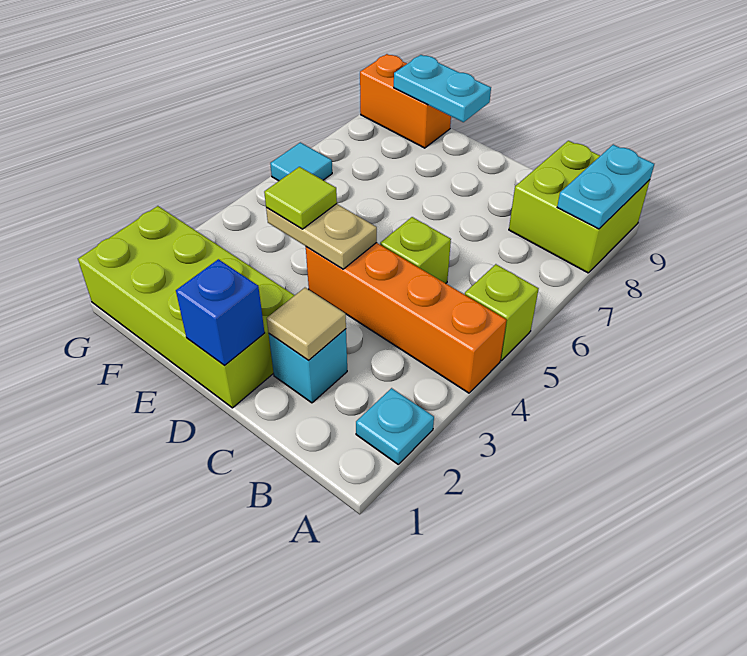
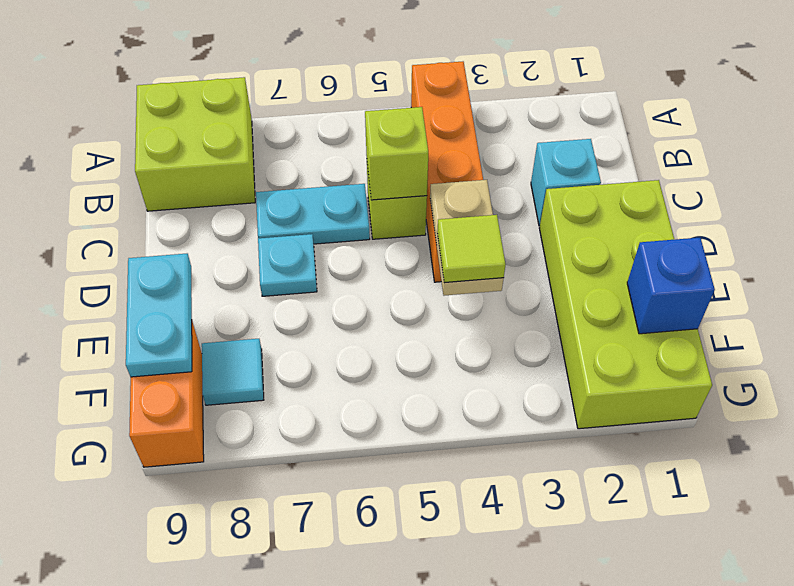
cyan 1x1 plate [356,388,434,464] -> cyan 1x1 plate moved to [258,234,317,296]
lime 1x1 brick [465,264,539,360] -> lime 1x1 brick moved to [365,107,428,200]
cyan 1x2 plate [557,145,654,229] -> cyan 1x2 plate moved to [256,184,370,244]
tan 1x1 tile [267,288,346,360] -> none
blue 1x1 brick [176,259,265,365] -> blue 1x1 brick moved to [627,238,715,334]
cyan 1x1 tile [270,142,332,181] -> cyan 1x1 tile moved to [202,339,264,405]

